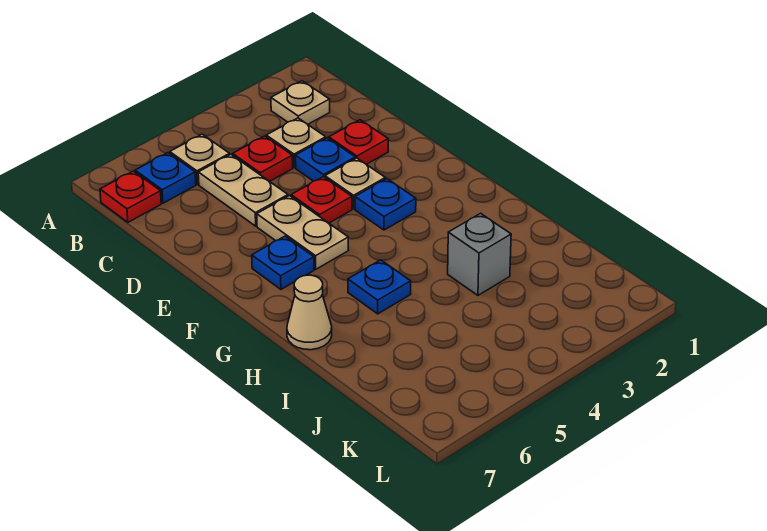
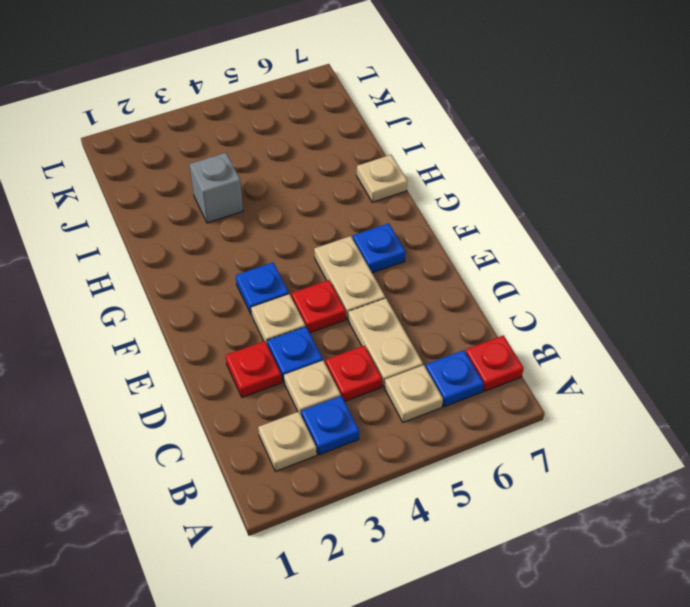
blue 1x1 plate [348,260,411,314] -> blue 1x1 plate moved to [301,396,359,455]
tan 1x1 cone [287,275,332,350] -> tan 1x1 plate [357,155,407,202]

